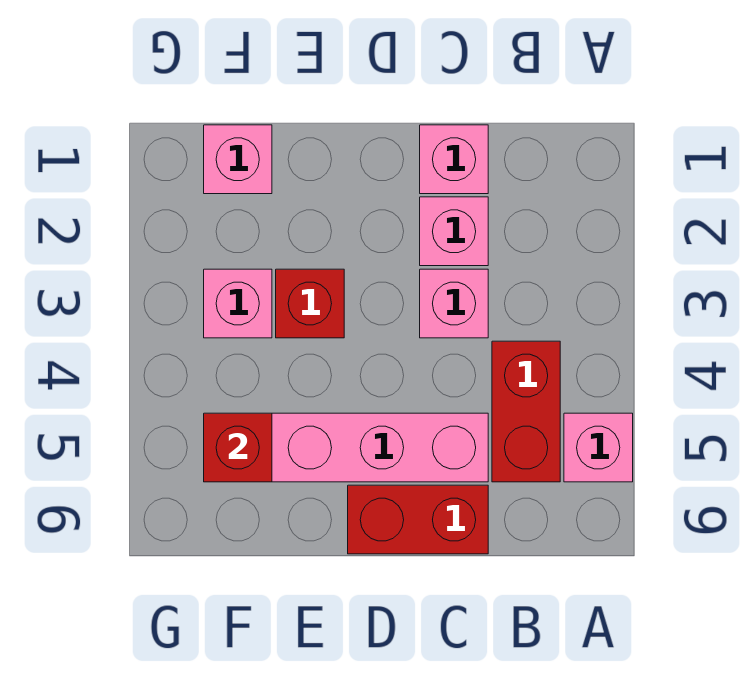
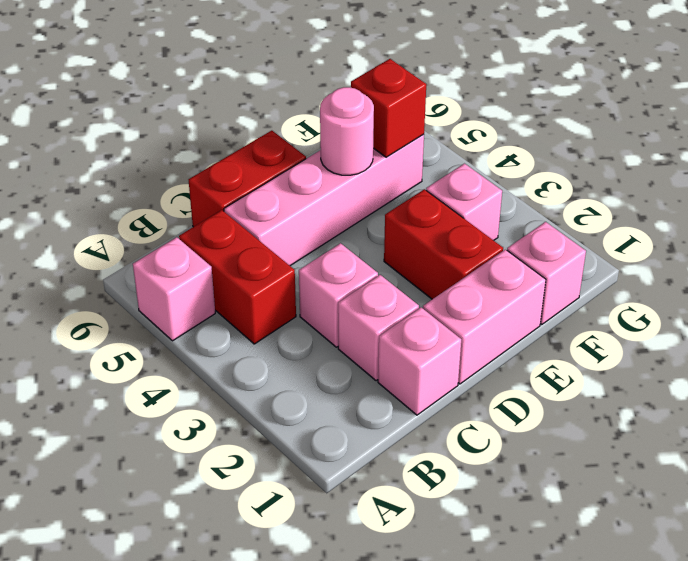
none -> pink 1x2 brick [423,249,546,384]
red 1x1 brick [276,269,344,338] -> red 1x2 brick [384,189,503,299]
none -> pink 1x1 round brick [320,87,374,175]

